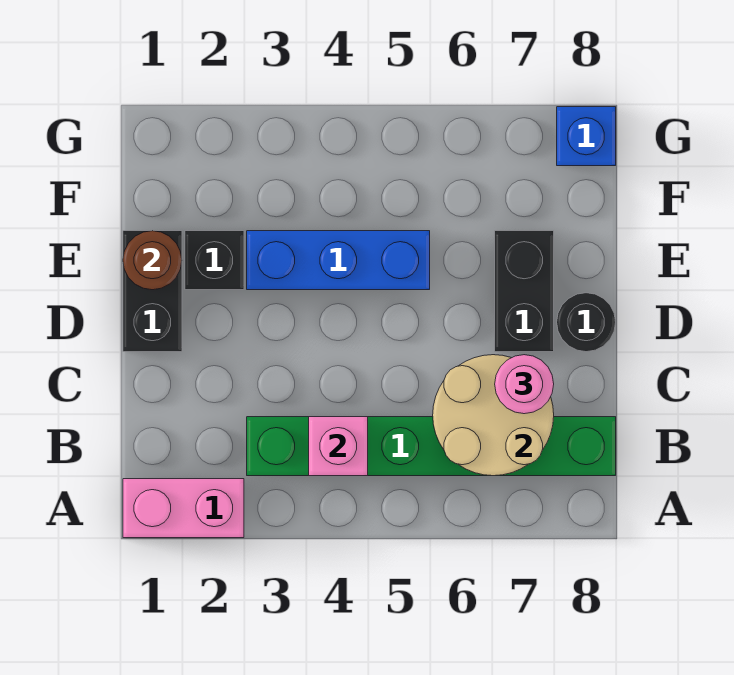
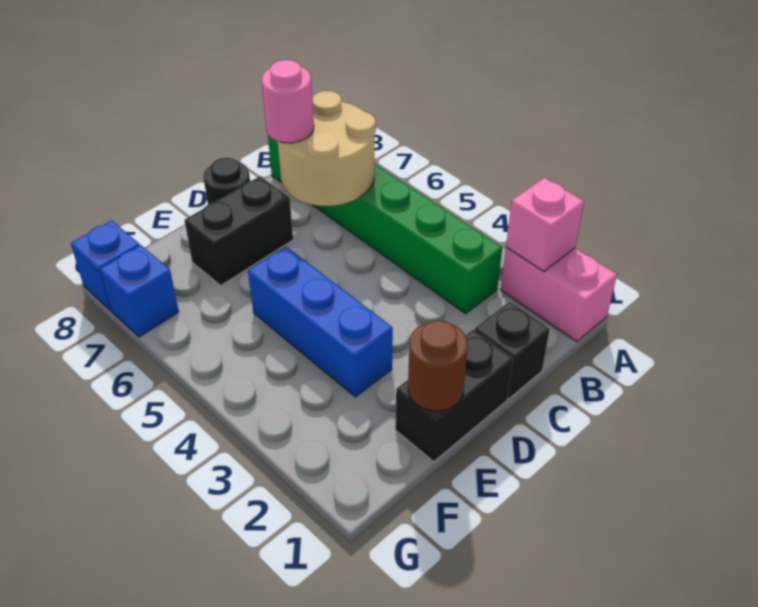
pink 1x1 brick [309,417,368,476] -> pink 1x1 brick moved to [506,178,584,271]
black 1x1 brick [185,231,244,290] -> black 1x1 brick moved to [475,302,550,399]
none -> blue 1x1 brick [100,245,179,337]

